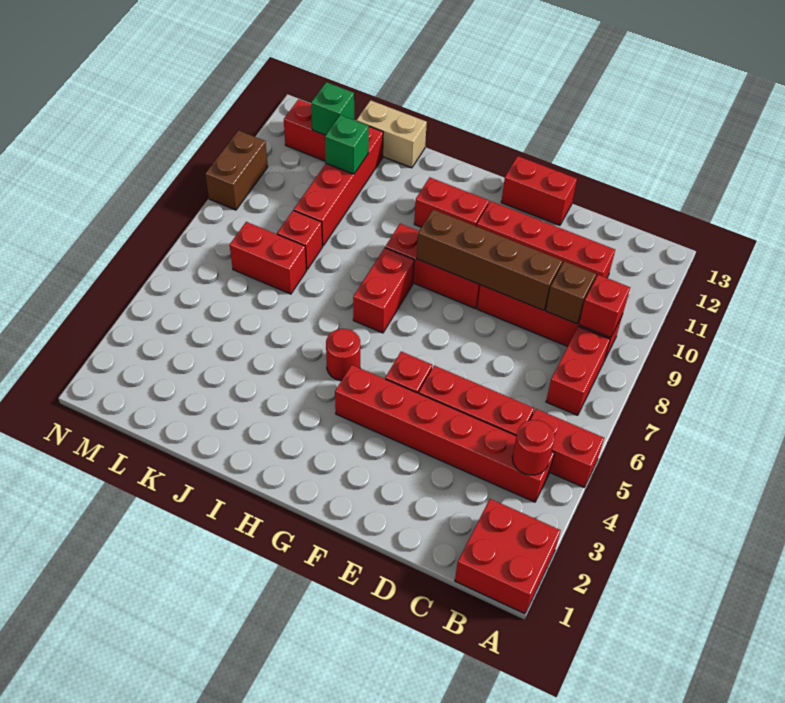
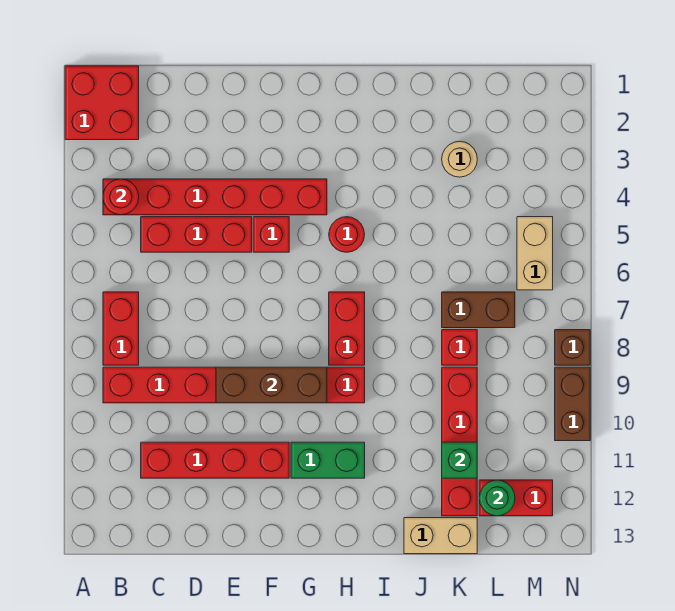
red 1x2 brick [530,409,604,487] -> none
red 1x1 brick [579,275,630,338] -> none
brown 1x1 brick [546,261,596,324] -> brown 1x1 brick moved to [555,330,590,365]
brown 1x4 brick [417,209,562,310] -> brown 1x3 brick [216,367,327,403]
red 1x2 brick [501,156,577,225] -> none
red 1x2 brick [414,177,489,227] -> green 1x2 brick [291,442,365,478]
none -> tan 1x1 round brick [442,141,477,177]
red 1x2 brick [230,222,307,294] -> brown 1x2 brick [442,292,515,328]
green 1x1 brick [311,82,354,135] -> green 1x1 round brick [479,480,515,516]
none -> tan 1x2 brick [517,217,553,290]

